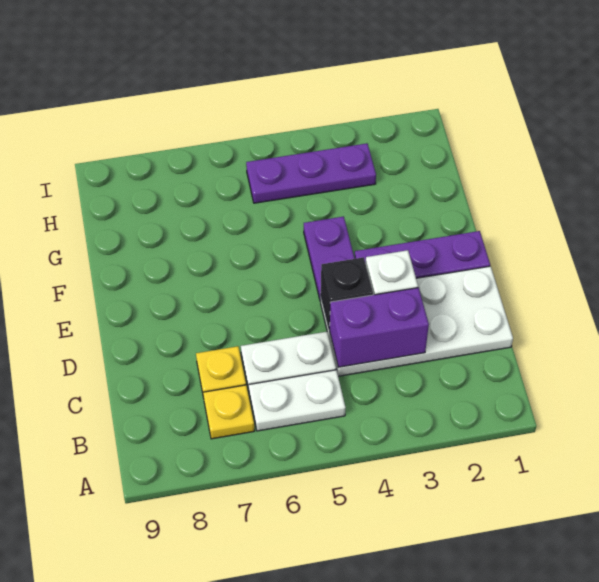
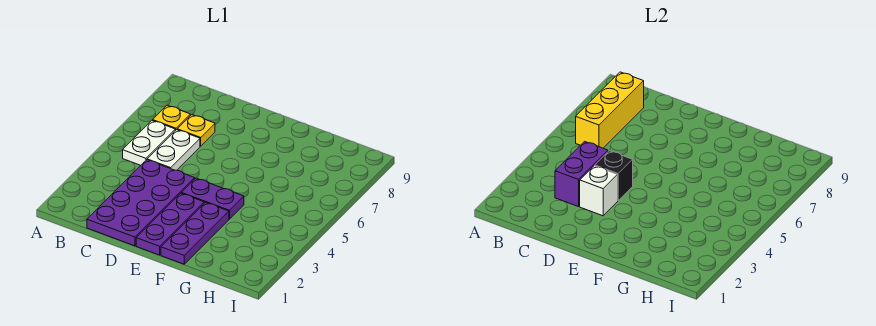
none -> yellow 1x3 brick [576,72,644,148]
white 2x4 plate [321,266,513,376] -> purple 2x4 plate [87,160,195,246]
purple 1x3 plate [246,143,376,203] -> purple 1x3 plate moved to [161,203,229,264]

